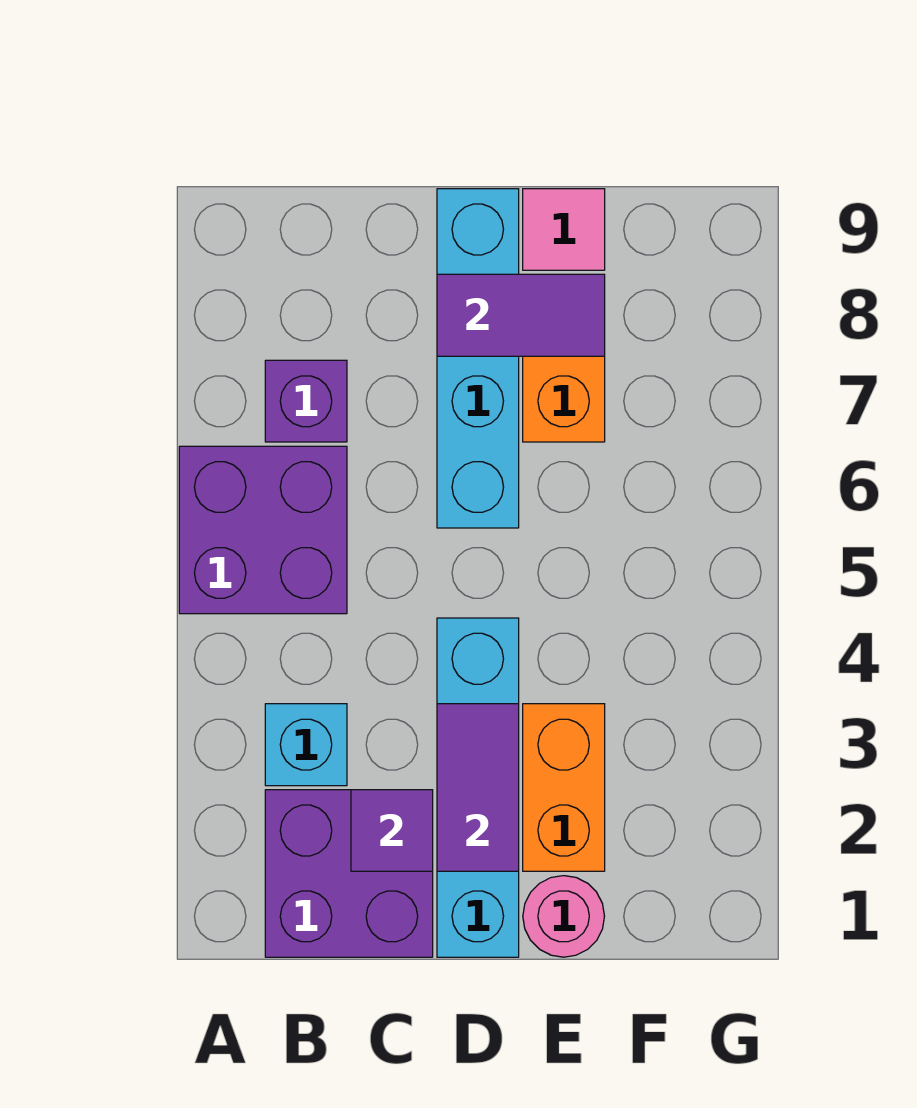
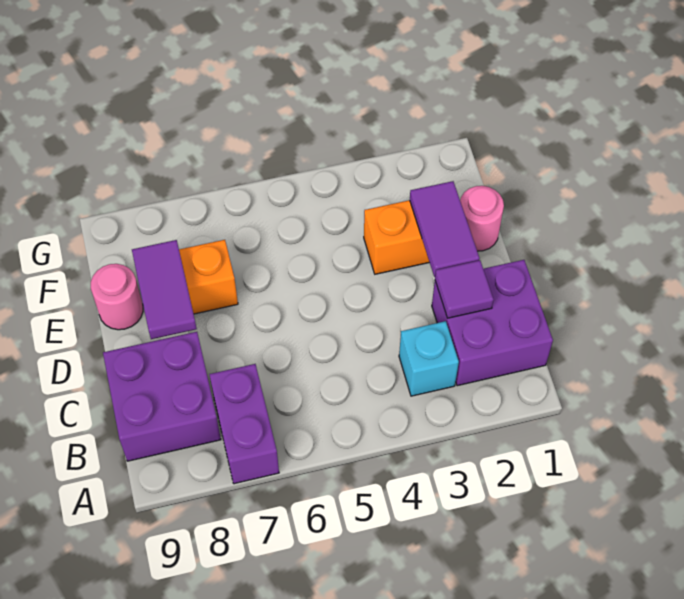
purple 2x2 brick [179,446,347,614] -> purple 2x2 brick moved to [103,332,221,461]
purple 1x1 brick [265,360,347,442] -> purple 1x2 brick [209,364,279,484]
cyan 1x4 brick [437,618,519,957] -> none
purple 1x2 tile [437,704,519,871] -> purple 1x2 tile turned to [410,181,480,277]
cyan 1x4 brick [437,189,519,528] -> none
pink 1x1 tile [523,189,605,270] -> pink 1x1 round brick [91,264,143,330]

